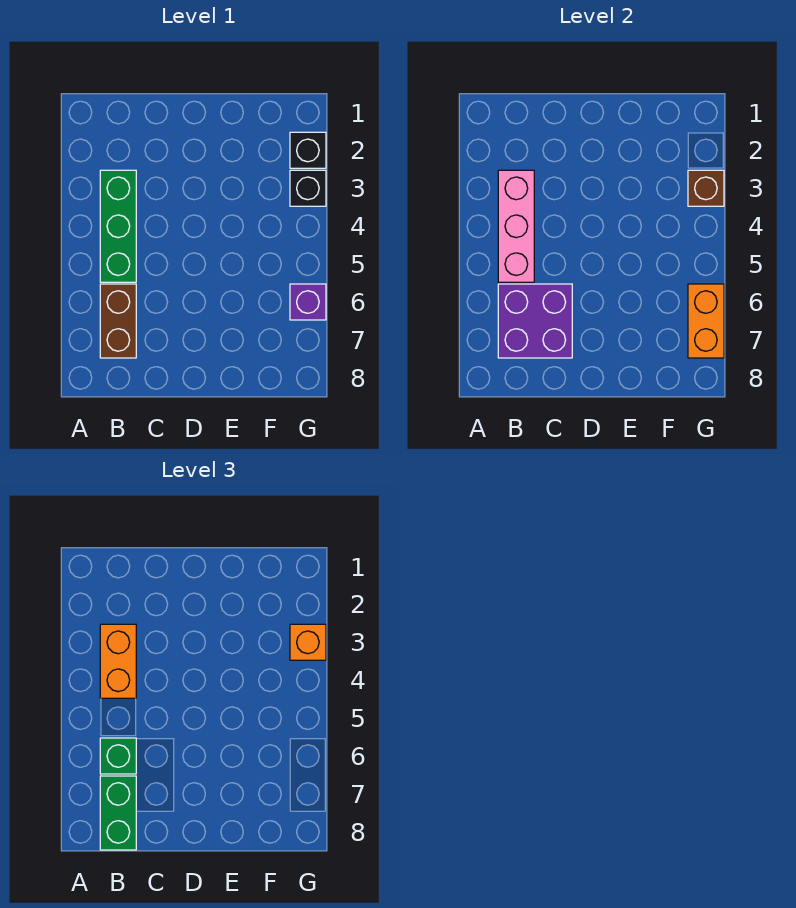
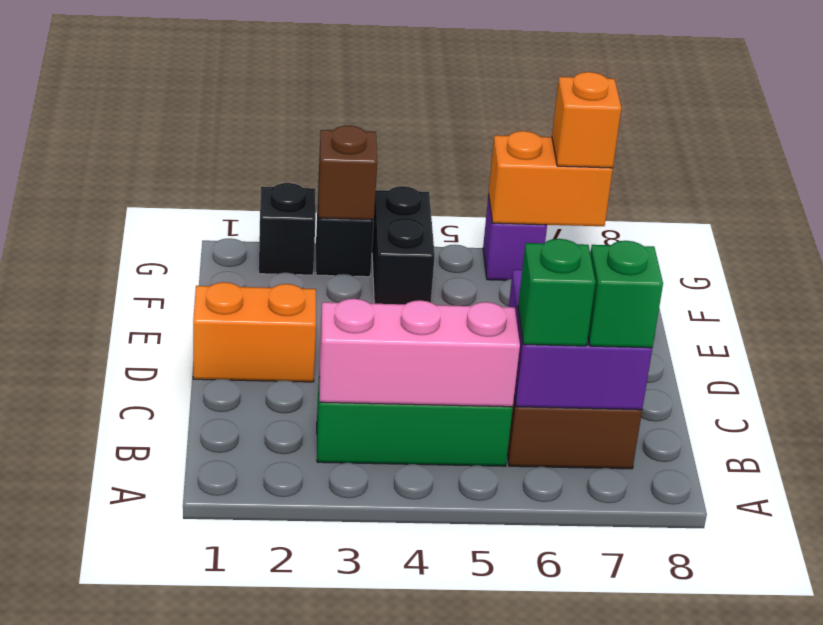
orange 1x2 brick [100,624,136,698] -> orange 1x2 brick moved to [193,282,316,382]
green 1x2 brick [100,776,136,850] -> green 1x1 brick [588,241,663,348]
none -> black 1x2 brick [372,186,435,304]
orange 1x1 brick [290,624,326,660] -> orange 1x1 brick moved to [552,72,621,168]

